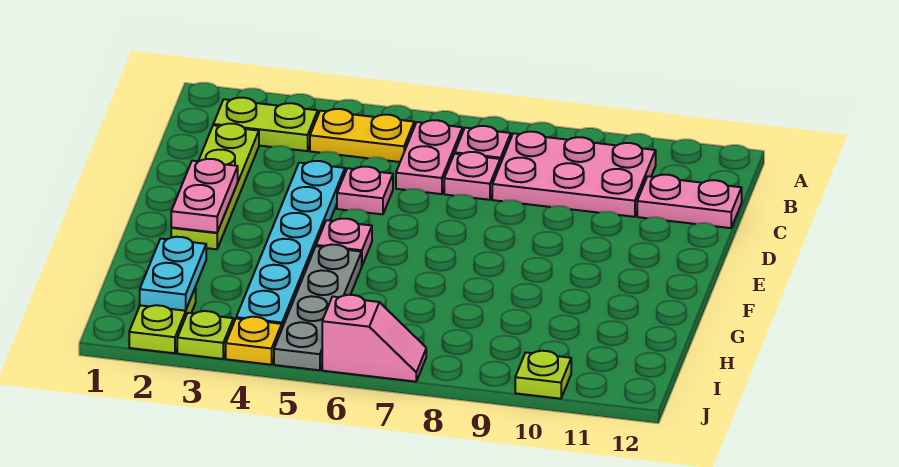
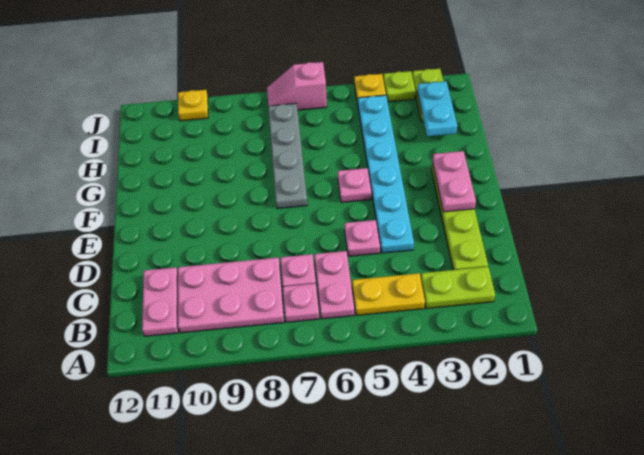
pink 1x2 plate [637,175,742,228] -> pink 1x2 plate turned to [142,267,179,336]
grey 1x4 plate [274,244,362,370] -> grey 1x4 plate moved to [268,103,307,209]
lime 1x1 plate [515,351,571,399] -> yellow 1x1 plate [178,90,208,121]

